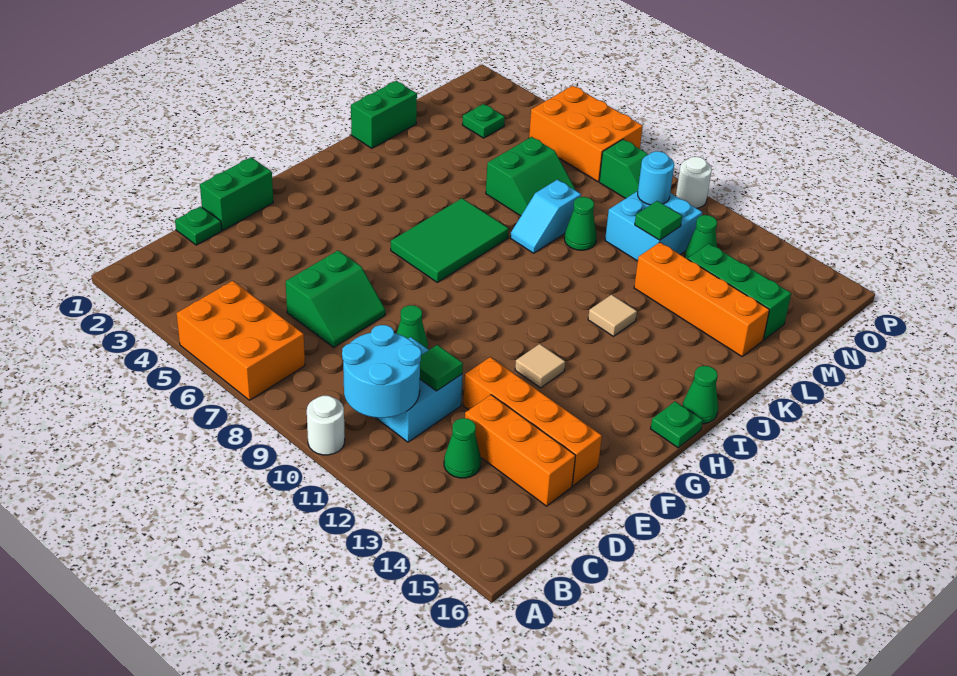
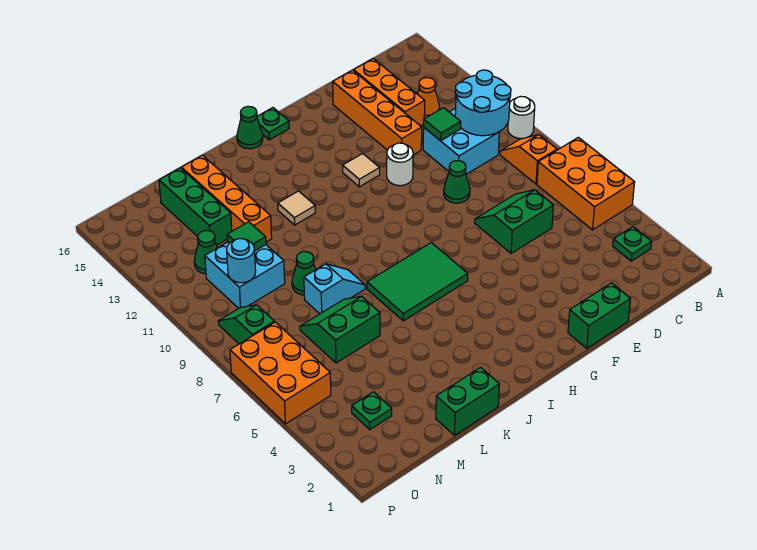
none -> orange 1x2 slope [500,135,557,184]
green 1x1 cone [444,418,481,478] -> orange 1x1 cone [418,78,440,119]
green 1x1 plate [175,206,222,245] -> green 1x1 plate moved to [613,227,651,261]
white 1x1 round brick [676,157,712,208] -> white 1x1 round brick moved to [387,143,413,186]

